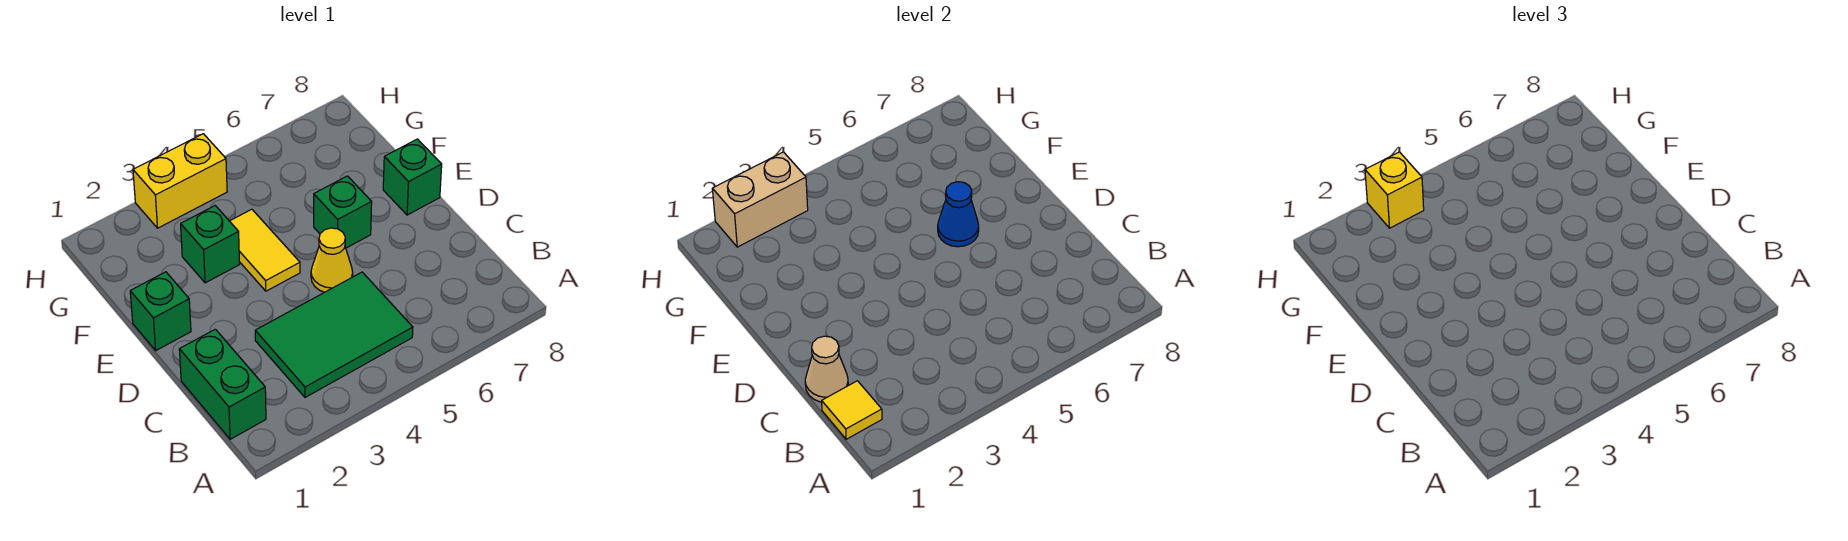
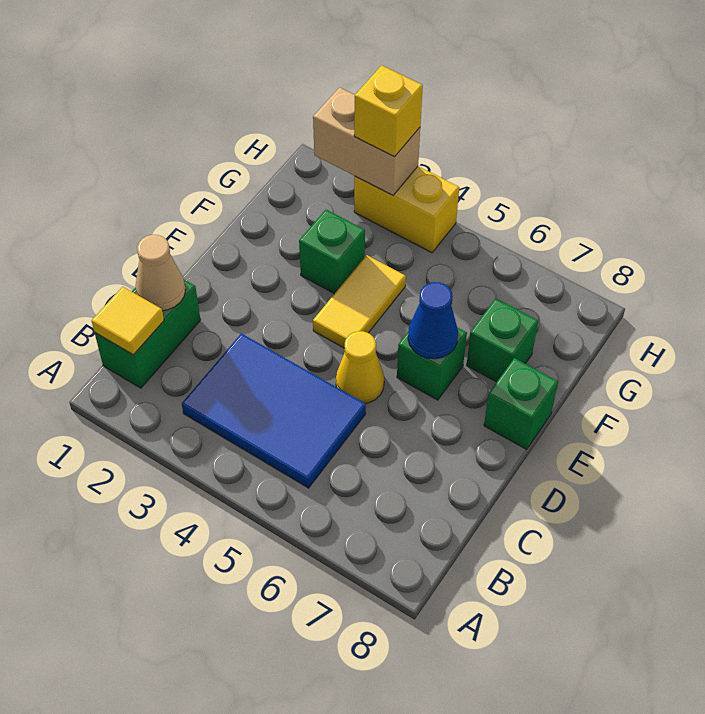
green 2x3 tile [255,272,413,397] -> blue 2x3 tile [182,334,366,488]
green 1x1 brick [130,272,191,350] -> green 1x1 brick moved to [467,299,538,382]

